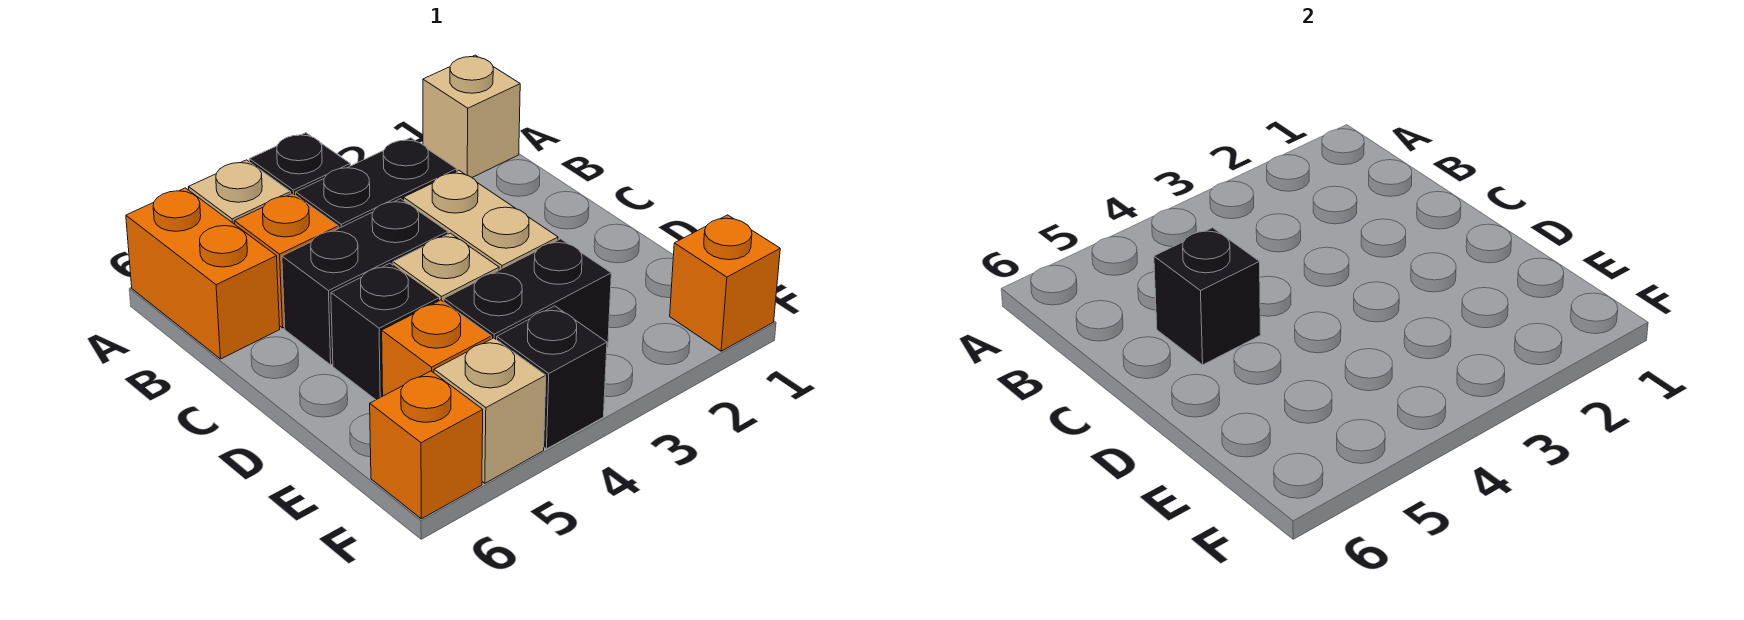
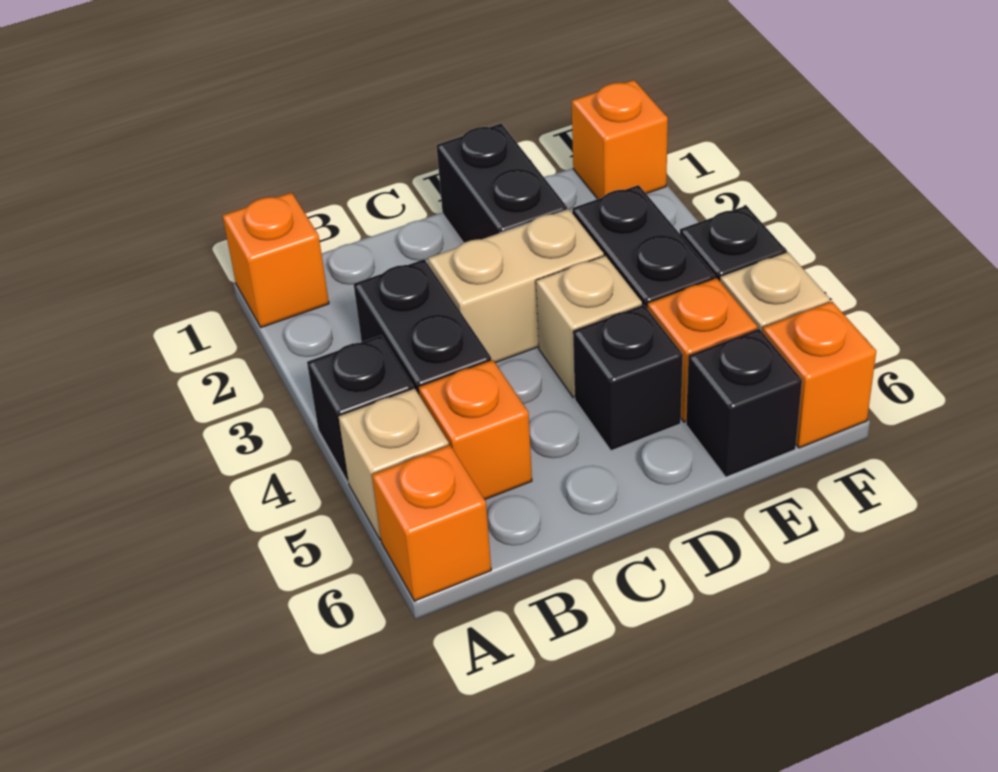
tan 1x1 brick [423,55,520,177] -> orange 1x1 brick [222,192,329,327]
orange 1x2 brick [126,188,280,359] -> orange 1x1 brick [372,445,491,601]
black 1x2 brick [282,199,448,365] -> black 1x2 brick moved to [436,123,567,243]
black 1x1 brick [1154,228,1261,365] -> black 1x1 brick moved to [686,329,802,477]

